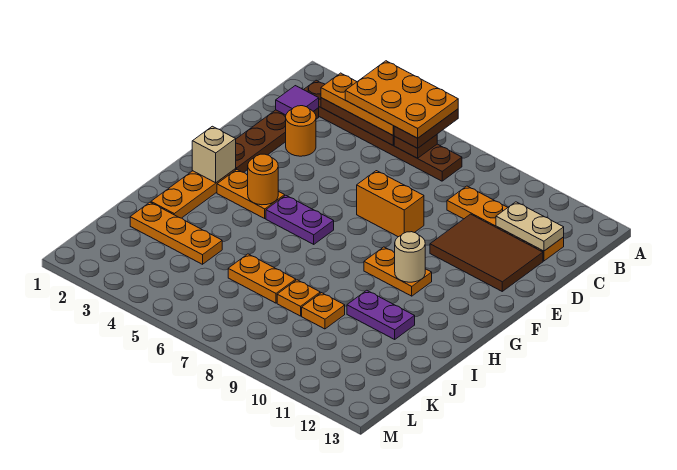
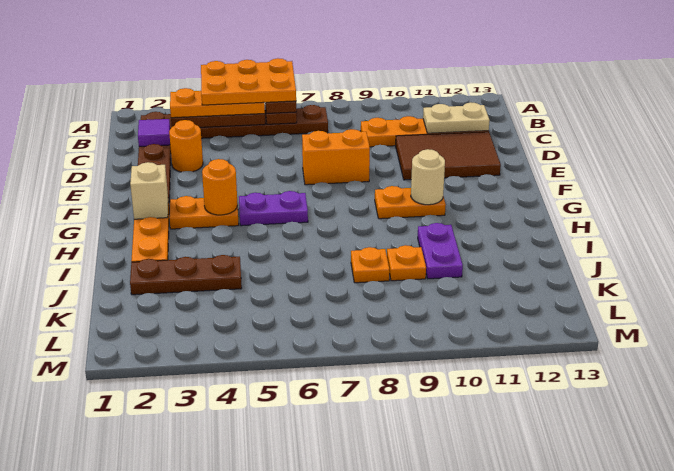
purple 1x2 plate [347,290,415,339] -> purple 1x2 plate turned to [418,223,463,279]
orange 1x3 plate [130,202,222,264] -> brown 1x3 plate [130,255,242,295]
orange 1x2 plate [228,254,296,303] -> none

